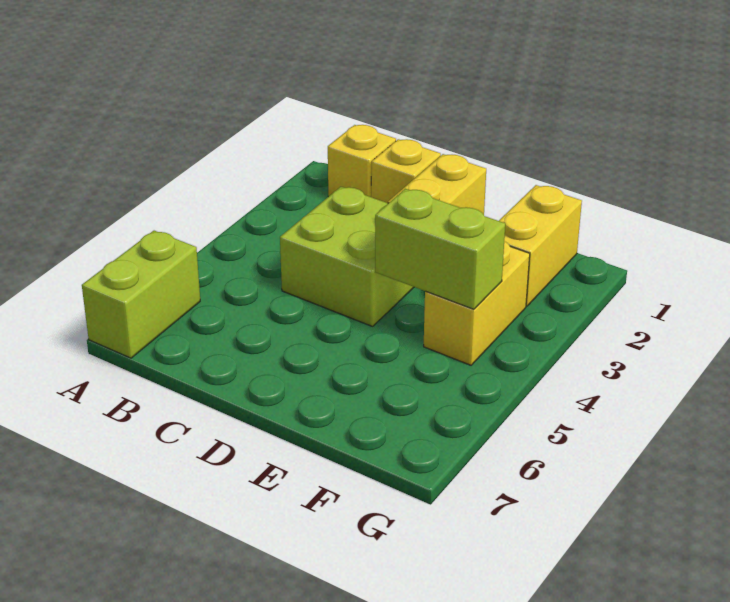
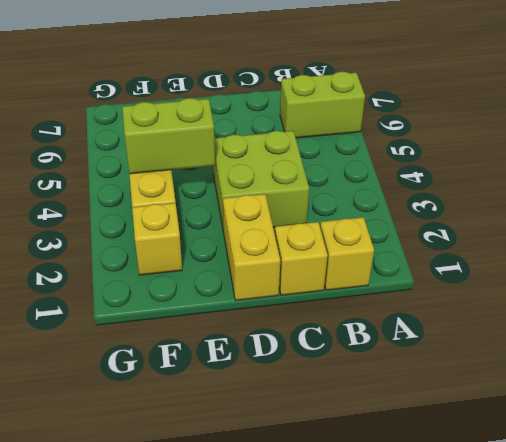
lime 1x2 brick [82,231,200,358] -> lime 1x2 brick turned to [280,72,365,138]
yellow 1x2 brick [499,185,582,306] -> yellow 1x1 brick [132,203,182,275]

